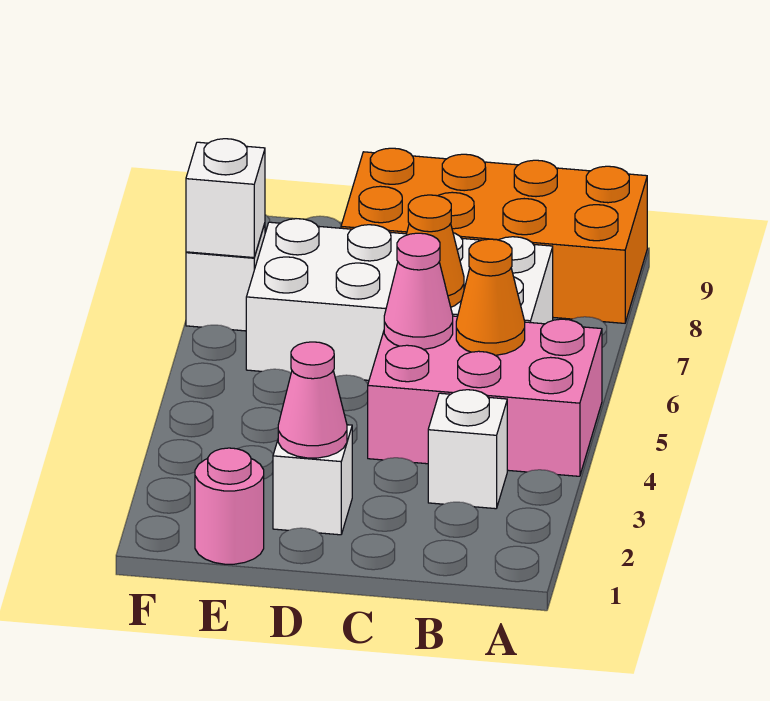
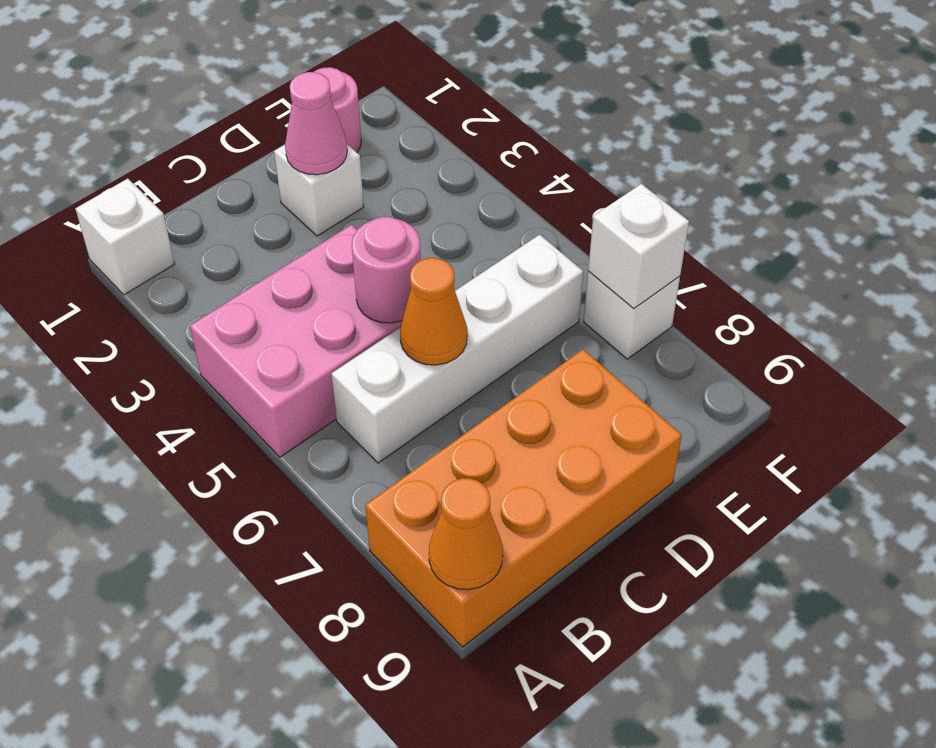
white 1x1 brick [428,390,507,509] -> white 1x1 brick moved to [75,179,174,295]
orange 1x1 cone [456,239,525,355] -> orange 1x1 cone moved to [429,478,503,590]
white 2x4 brick [246,219,553,380] -> white 1x4 brick [331,235,583,463]
pink 1x1 cone [384,233,453,349] -> pink 1x1 round brick [352,217,421,323]

